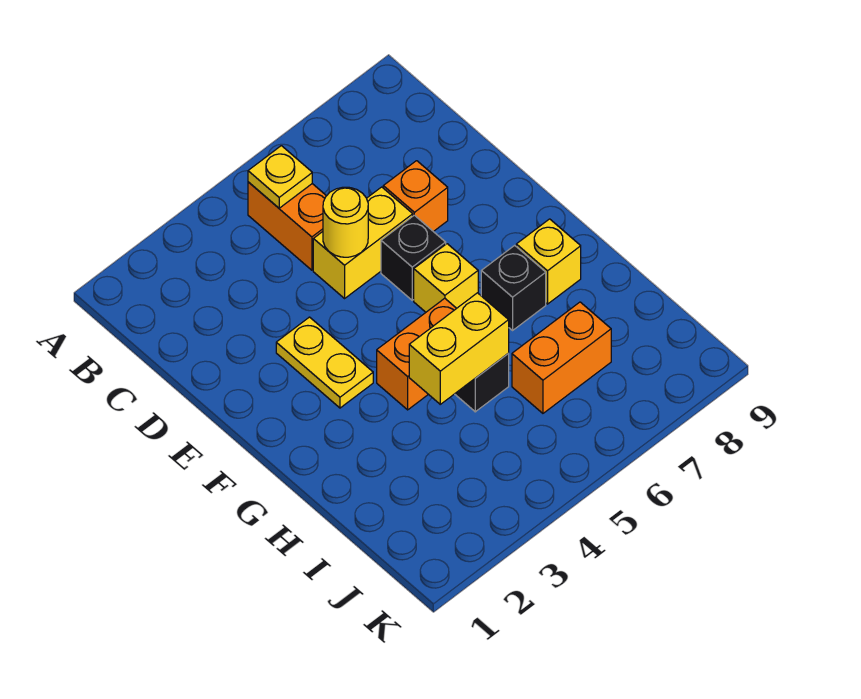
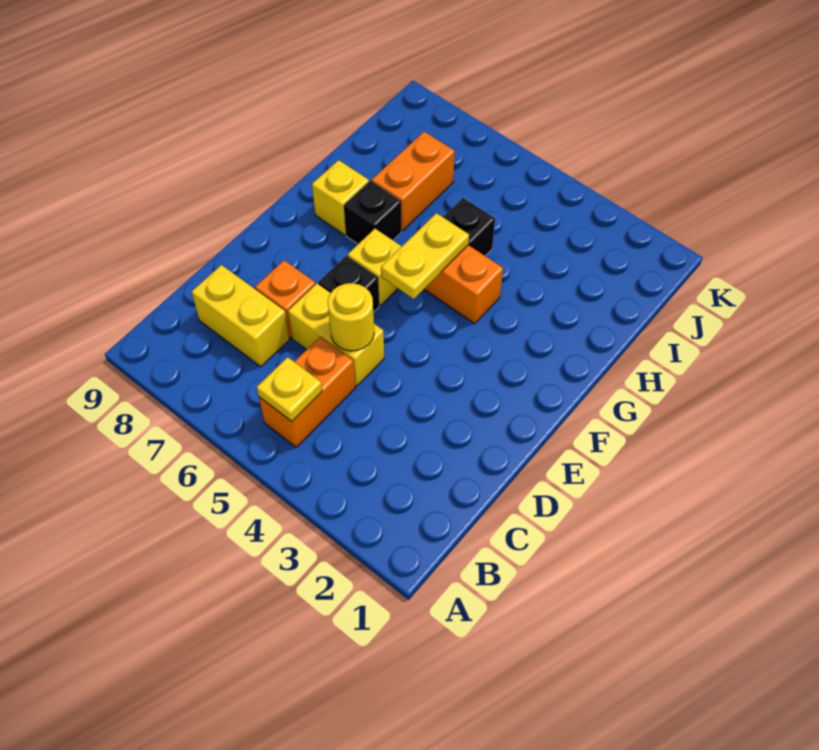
yellow 1x2 plate [276,317,373,408] -> yellow 1x2 plate moved to [381,213,469,299]
yellow 1x2 brick [409,293,509,404] -> yellow 1x2 brick moved to [192,265,289,367]
orange 1x2 brick [512,302,611,413] -> orange 1x2 brick turned to [372,132,455,231]

